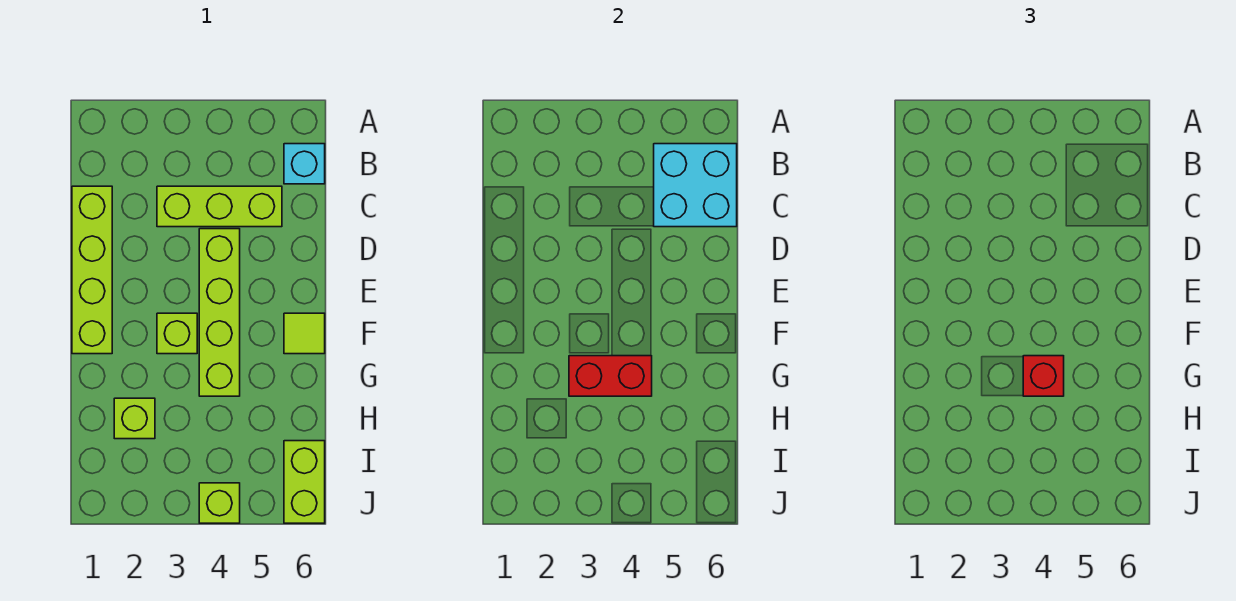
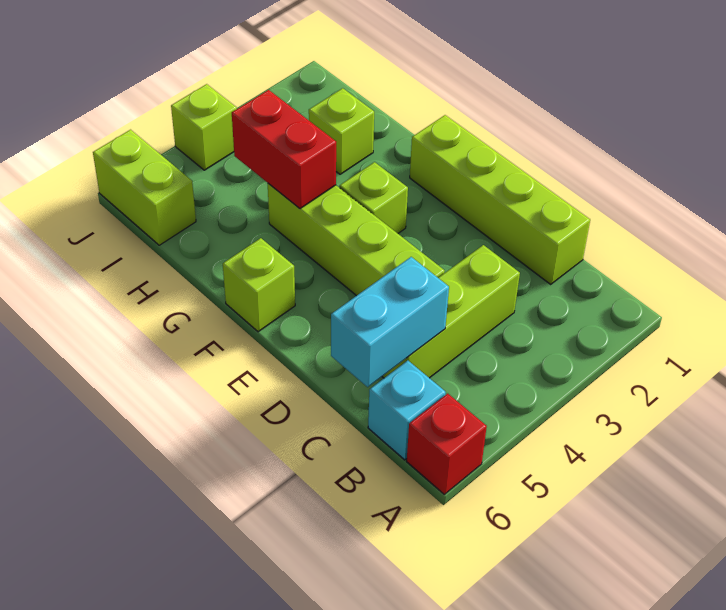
cyan 2x2 brick [654,144,737,227] -> cyan 1x2 brick [331,257,449,387]
lime 1x1 tile [284,313,325,354] -> lime 1x1 brick [223,238,295,332]
red 1x2 brick [569,356,652,396] -> red 1x2 brick turned to [232,90,336,209]
red 1x1 brick [1023,356,1064,396] -> red 1x1 brick moved to [407,393,487,494]

